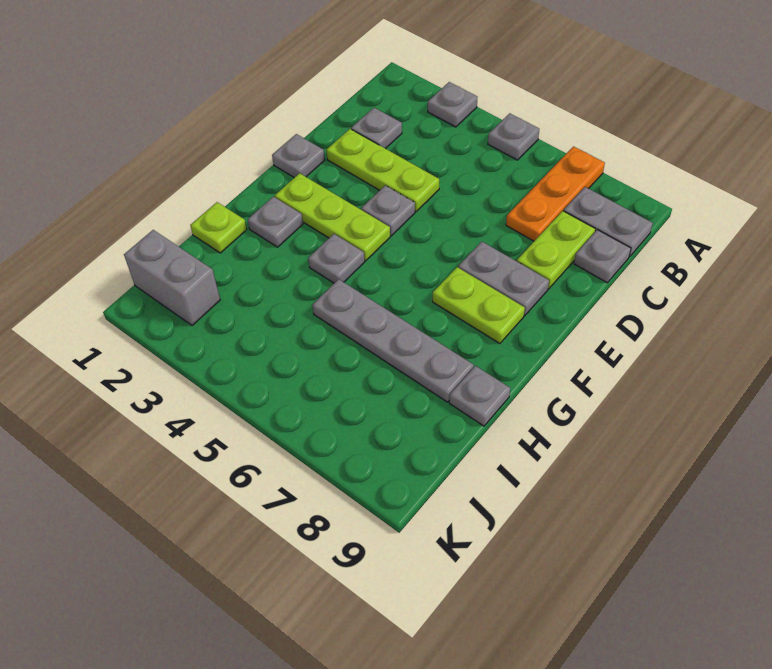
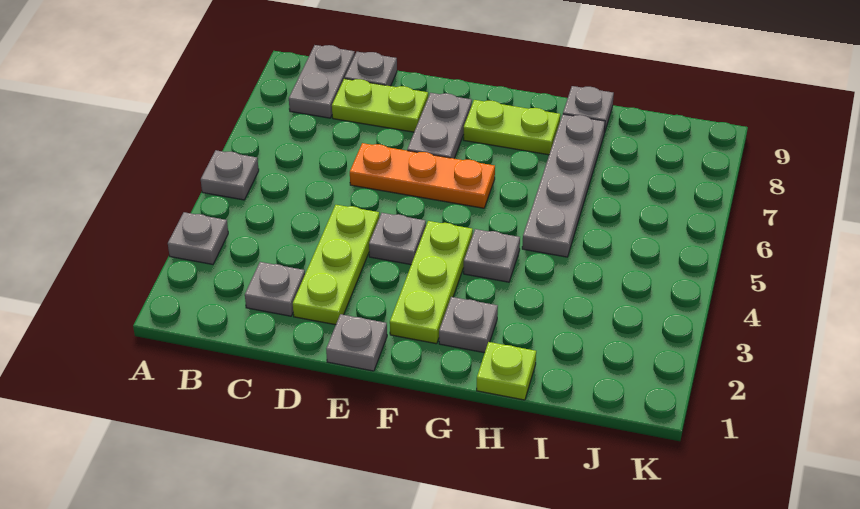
orange 1x3 plate [506,146,605,241] -> orange 1x3 plate moved to [350,143,495,208]
lime 1x2 plate [433,267,525,343] -> lime 1x2 plate turned to [464,100,560,155]
grey 1x2 brick [124,230,220,326] -> none

